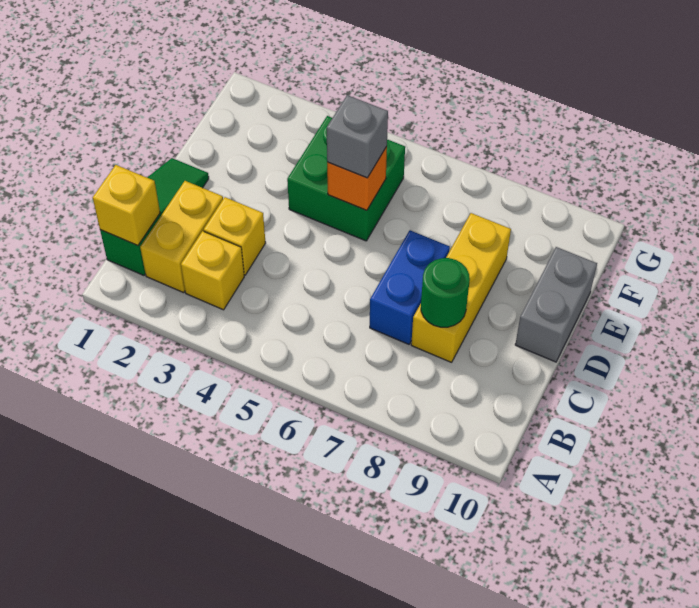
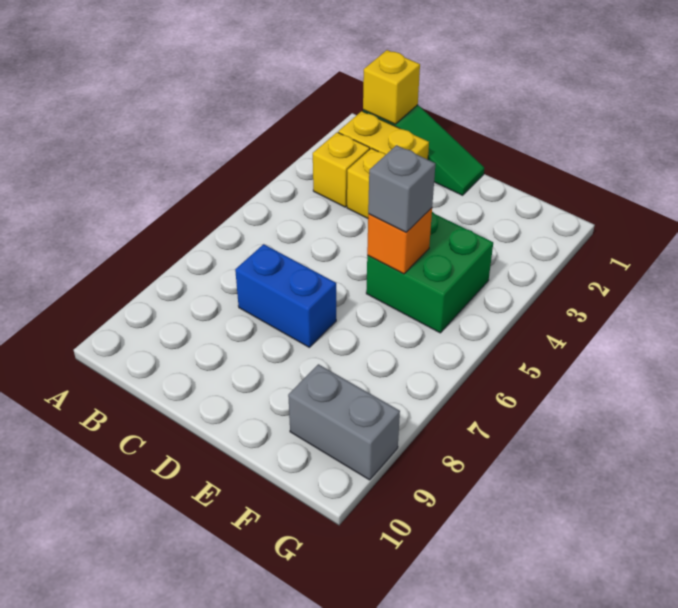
yellow 1x3 brick [411,213,511,362] -> none
green 1x1 round brick [421,258,470,327] -> none
grey 1x2 brick [515,247,597,362] -> grey 1x2 brick moved to [288,364,400,480]

